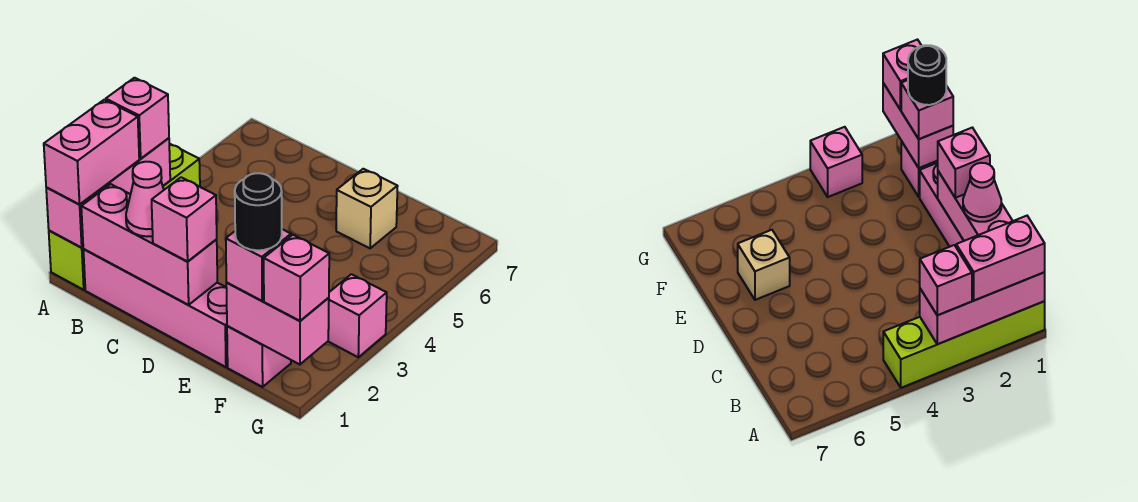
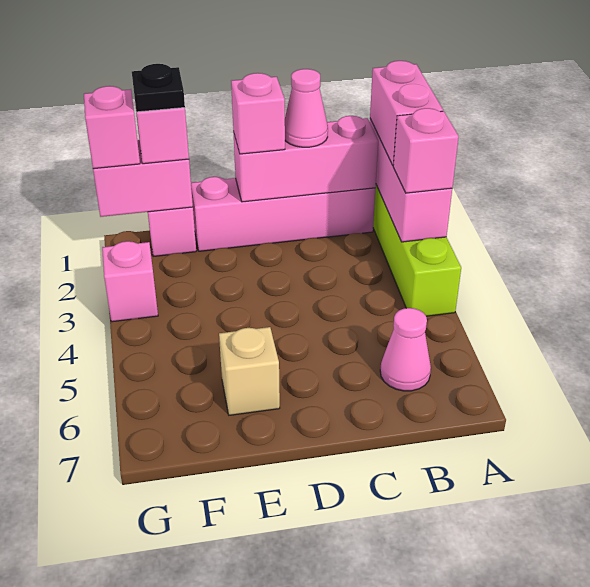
none -> pink 1x1 cone [380,308,431,391]
black 1x1 round brick [235,173,282,250] -> black 1x1 plate [132,64,185,112]

